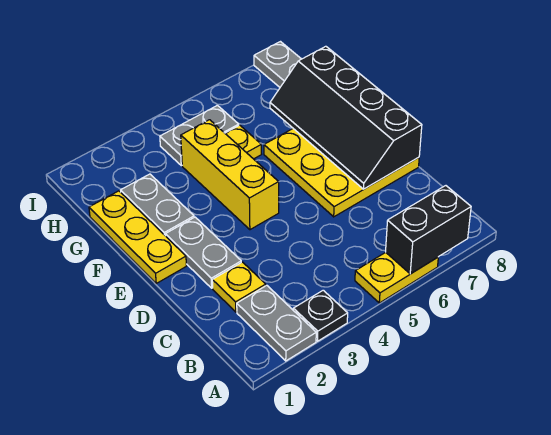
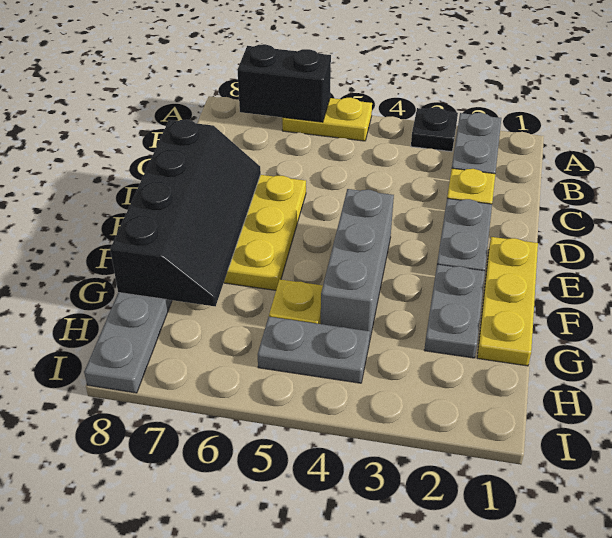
yellow 1x3 brick [181,120,279,230] -> grey 1x3 brick [321,189,394,342]

